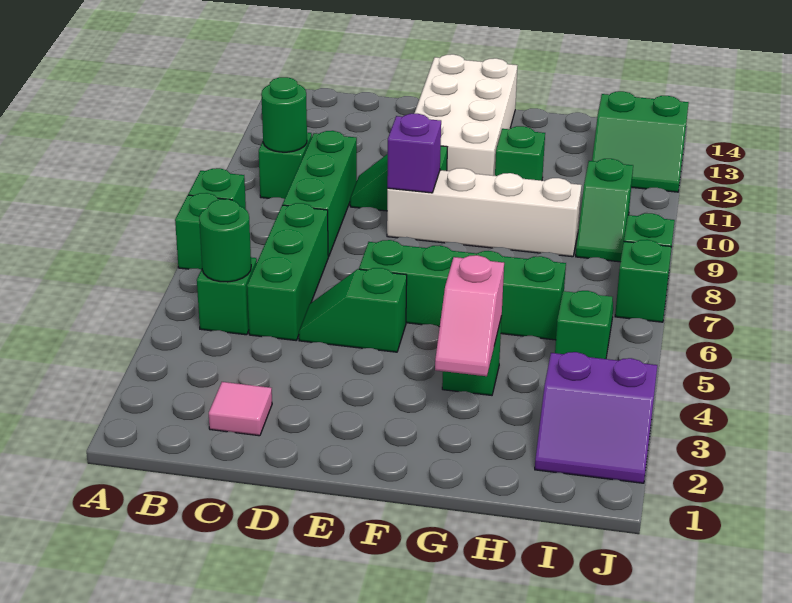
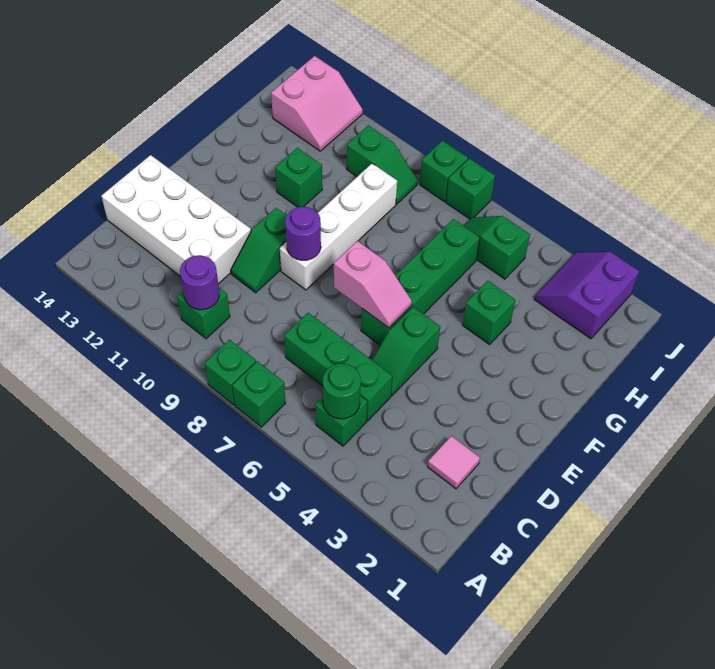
green 1x1 round brick [261,77,307,152] -> purple 1x1 round brick [180,255,219,310]
green 1x3 brick [283,131,357,257] -> none
purple 1x1 brick [387,114,441,193] -> purple 1x1 round brick [285,207,321,260]
white 2x4 brick [414,54,517,176] -> white 2x4 brick moved to [101,155,251,284]
pink 1x2 slope [435,255,504,376] -> pink 1x2 slope moved to [334,241,412,328]
purple 2x2 slope [535,352,657,483] -> purple 2x2 slope turned to [534,252,639,339]
green 2x2 slope [592,91,689,192] -> pink 2x2 slope [271,56,363,151]

